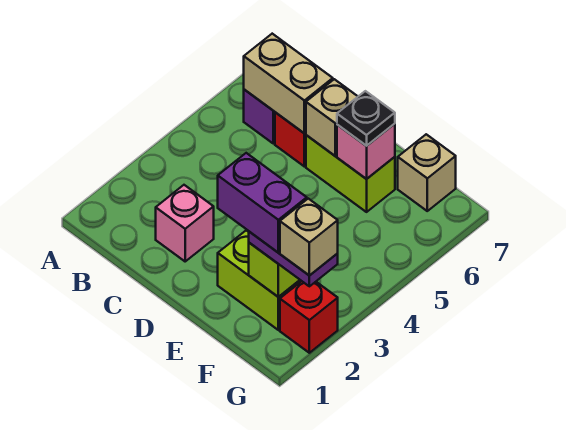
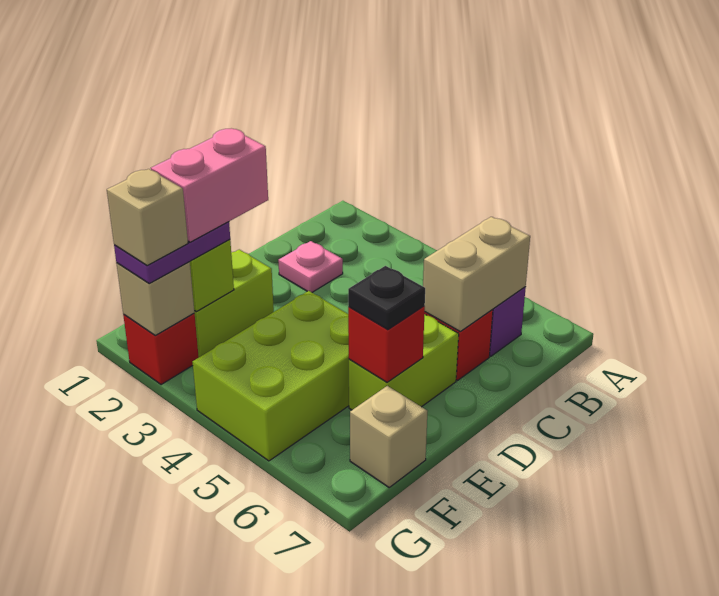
pink 1x1 brick [156,185,214,261] -> pink 1x1 plate [278,241,343,292]
tan 1x1 brick [306,79,358,156] -> tan 1x1 brick moved to [116,262,194,335]
purple 1x2 brick [218,153,307,252] -> pink 1x2 brick [151,129,268,242]
none -> lime 2x3 brick [193,291,349,461]
pink 1x1 brick [337,124,395,179] -> red 1x1 brick [348,306,425,382]

